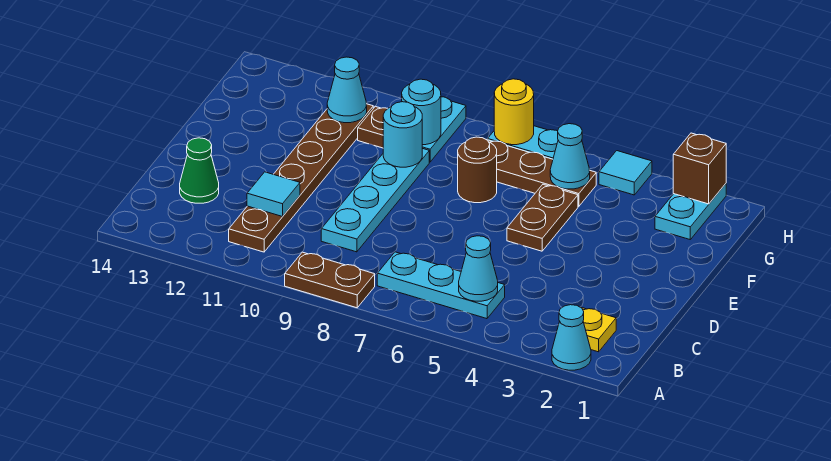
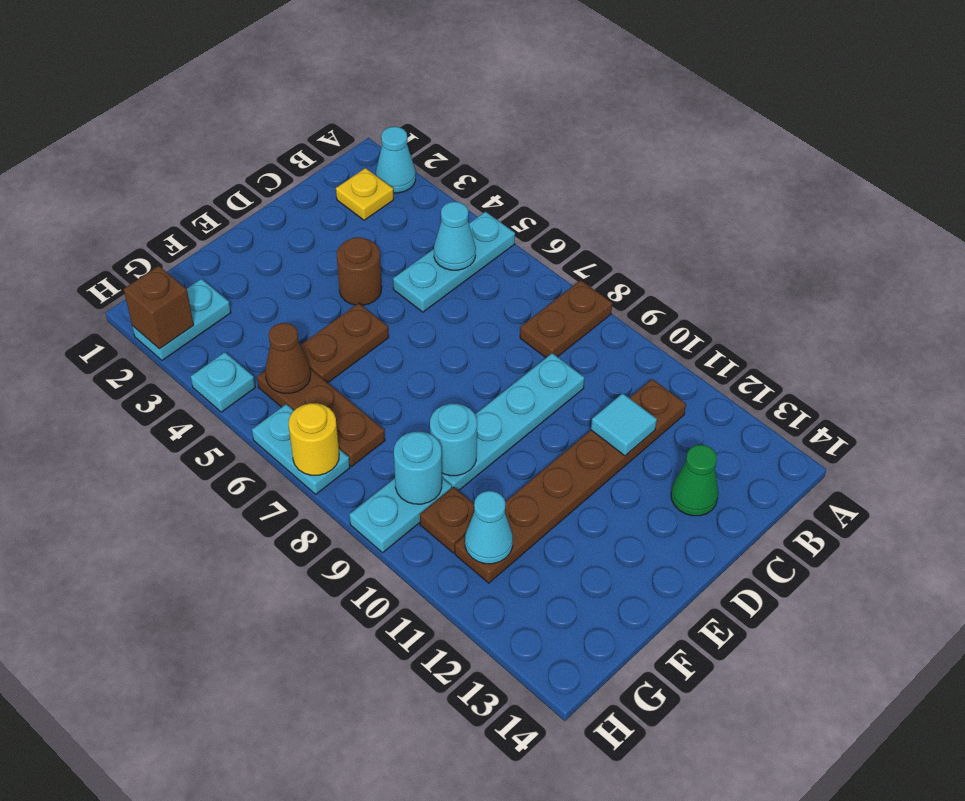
brown 1x2 plate [285,252,375,308] -> brown 1x2 plate turned to [520,280,612,358]
cyan 1x3 plate [377,252,505,319] -> cyan 1x3 plate turned to [393,212,515,312]
brown 1x1 round brick [458,137,497,203] -> brown 1x1 round brick moved to [337,237,382,305]
cyan 1x1 cone [550,124,590,189] -> brown 1x1 cone [265,323,311,393]
cyan 1x1 tile [599,151,652,195] -> cyan 1x1 plate [191,352,255,412]

